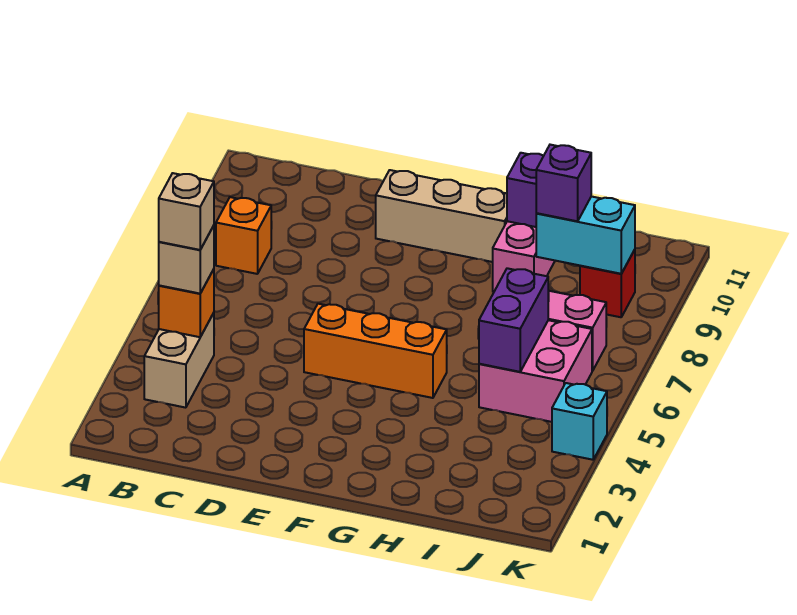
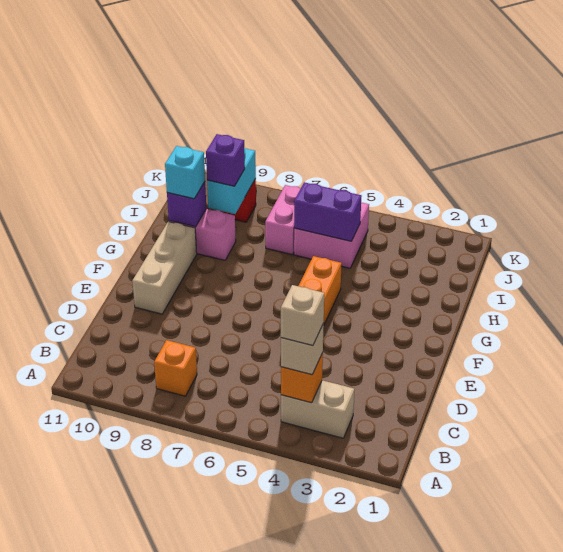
cyan 1x1 brick [552,383,607,460] -> cyan 1x1 brick moved to [165,146,205,199]

